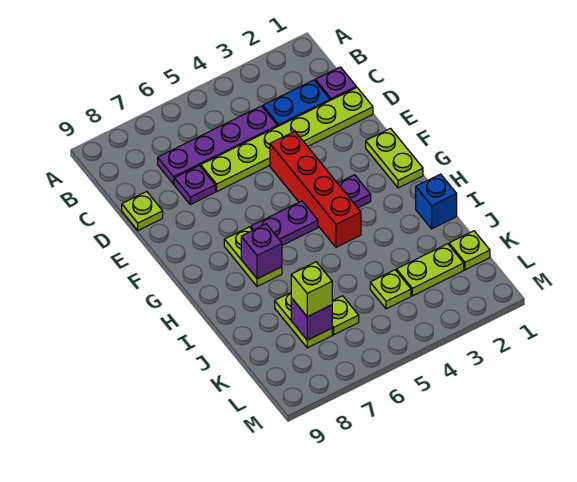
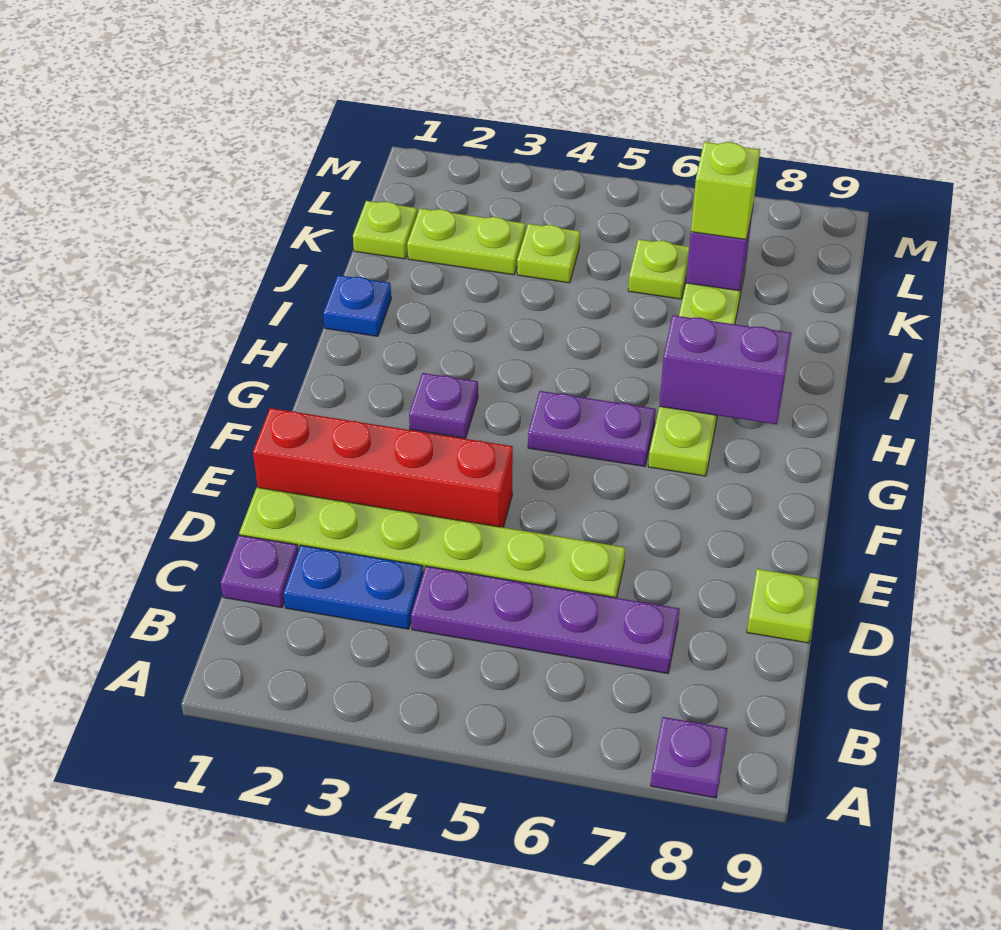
purple 1x1 plate [174,166,215,205] -> purple 1x1 plate moved to [651,717,728,798]
red 1x4 brick [270,131,361,247] -> red 1x4 brick turned to [253,408,513,527]
lime 1x2 plate [366,128,423,188] -> none
purple 1x1 brick [241,224,282,279] -> purple 1x2 brick [659,315,792,424]
blue 1x1 brick [416,174,457,229] -> blue 1x1 plate [323,275,391,336]

